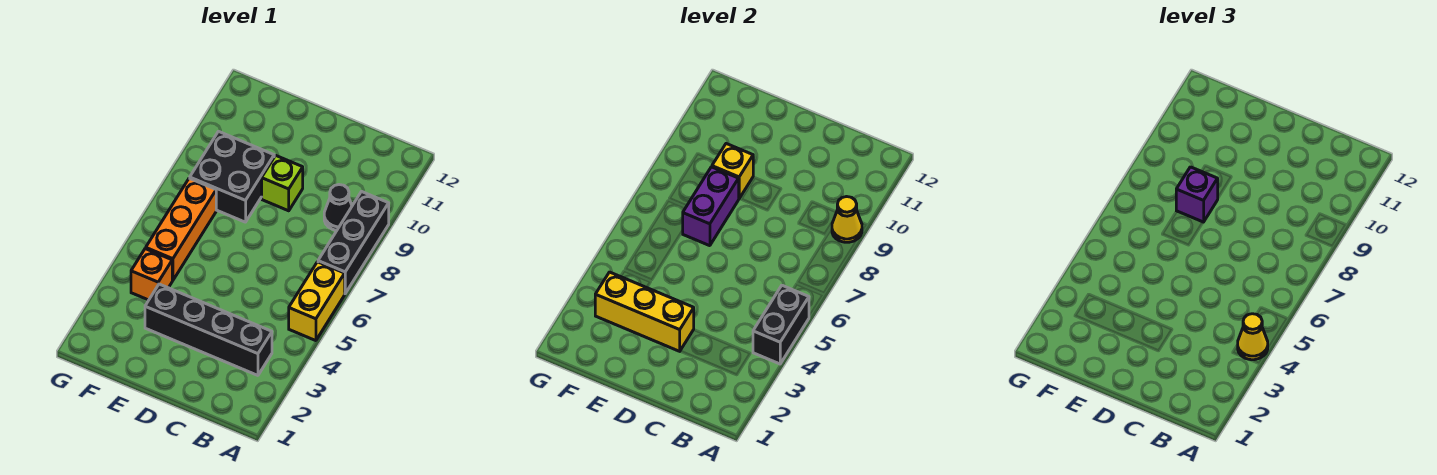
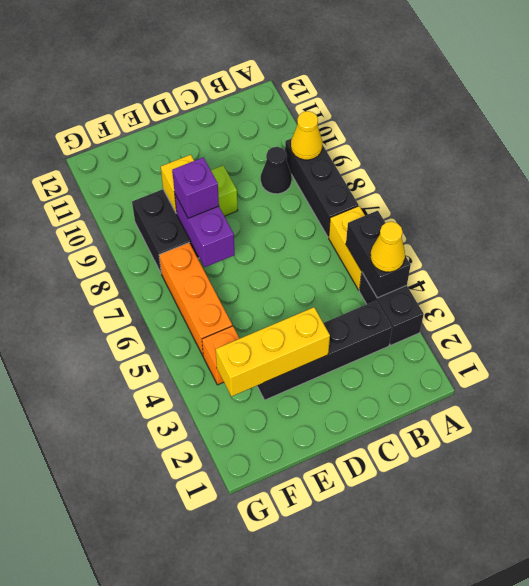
none -> black 1x2 brick [359,273,424,345]

